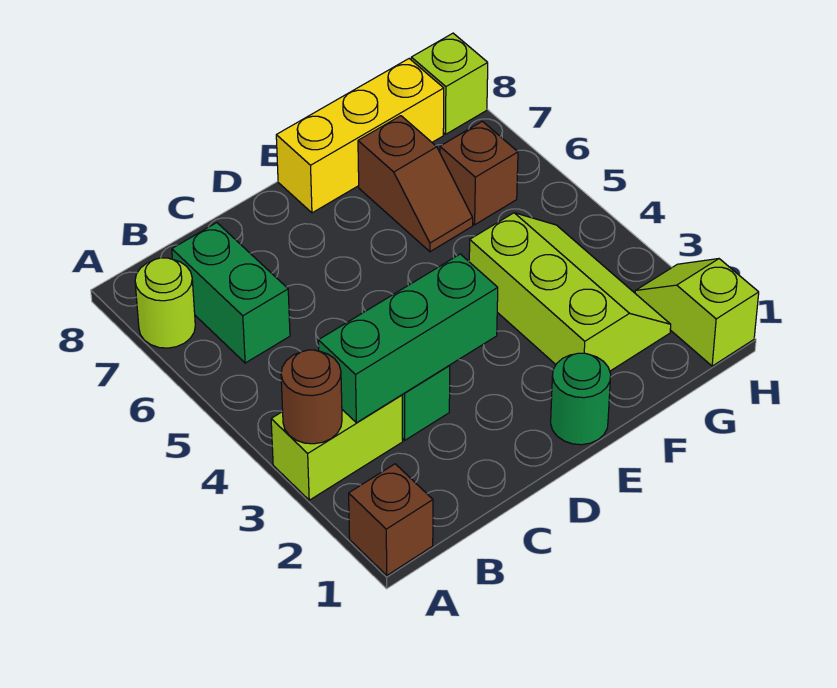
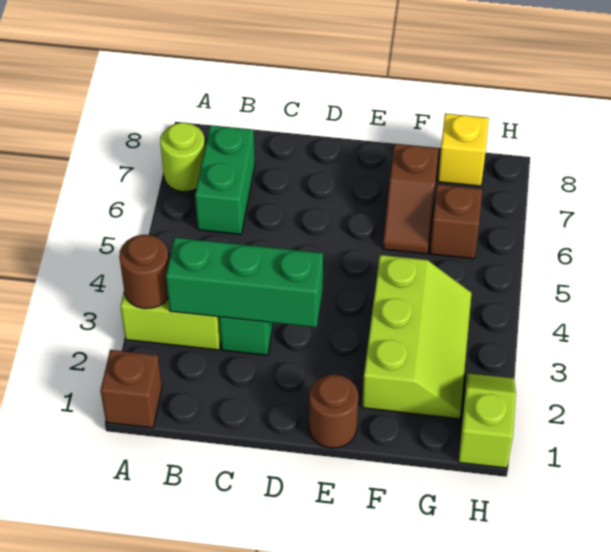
green 1x1 round brick [551,353,611,445] -> brown 1x1 round brick [309,375,358,448]
yellow 1x3 brick [276,59,444,213] -> yellow 1x1 brick [438,114,489,186]
lime 1x1 brick [411,33,488,134] -> none

